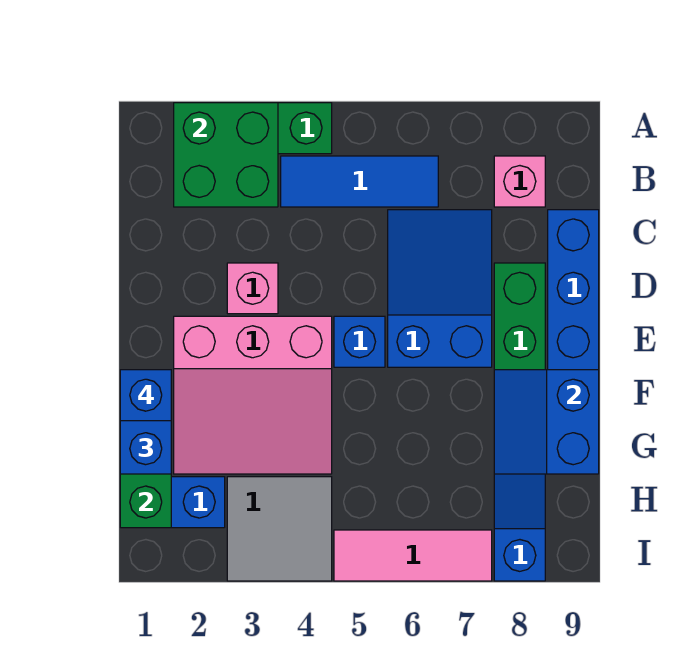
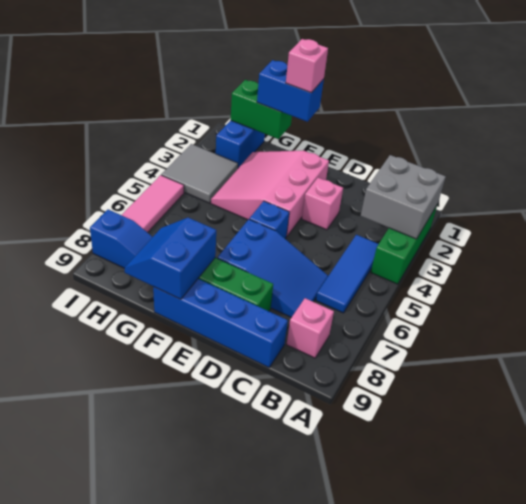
green 2x2 brick [174,103,278,207] -> grey 2x2 brick [361,155,446,239]
blue 1x1 brick [120,370,171,421] -> pink 1x1 brick [286,39,328,93]
blue 2x2 slope [494,370,599,474] -> blue 2x2 slope turned to [124,218,216,299]

